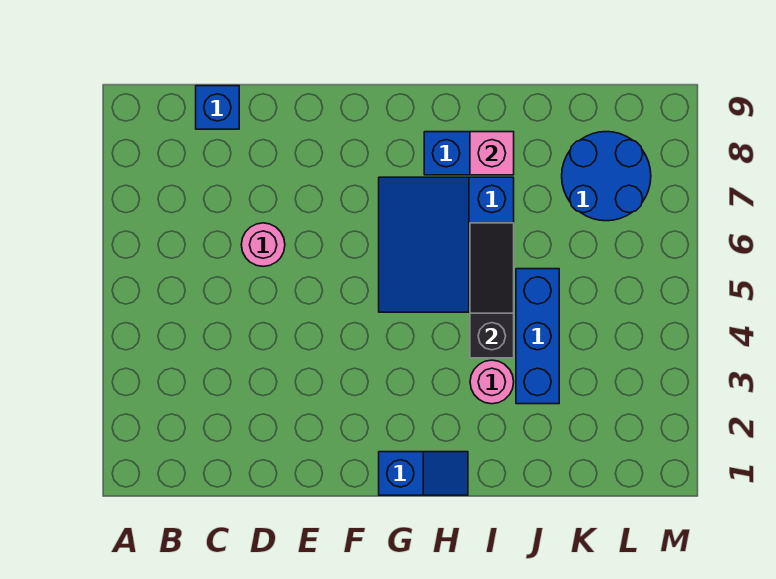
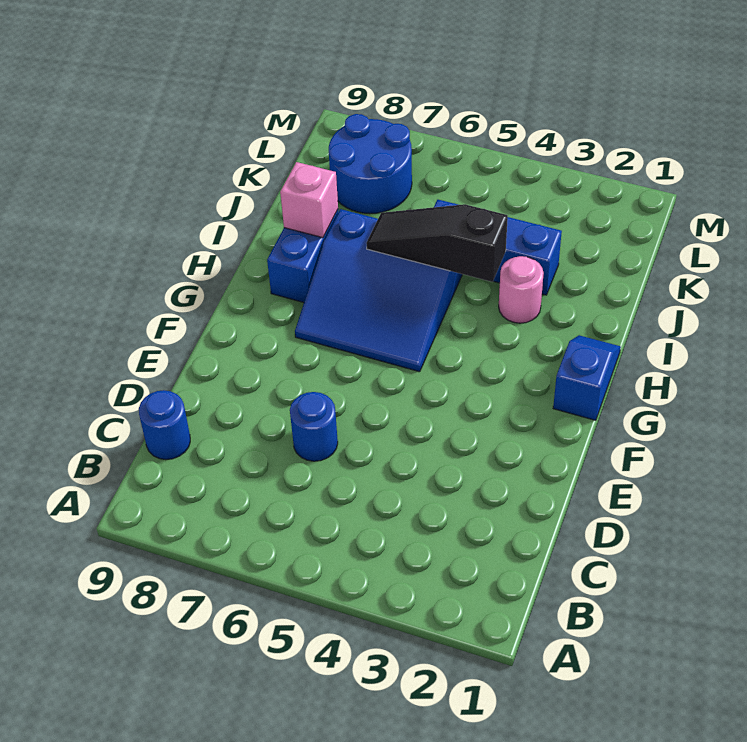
blue 1x1 brick [196,86,239,129] -> blue 1x1 round brick [139,390,190,460]
pink 1x1 round brick [241,223,285,266] -> blue 1x1 round brick [290,392,338,461]

